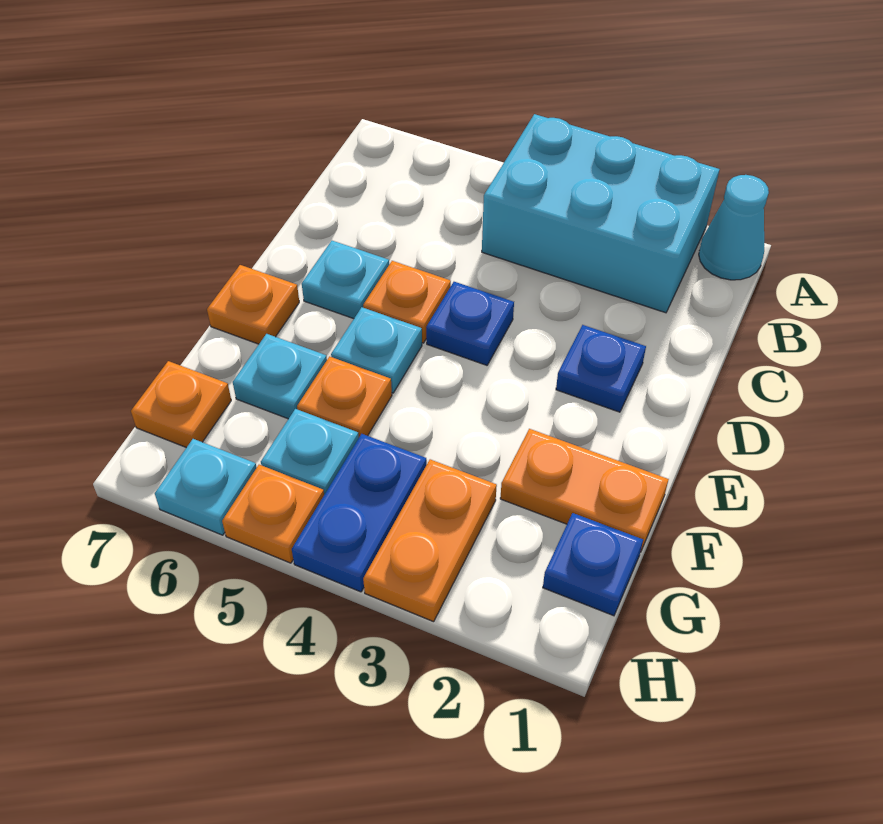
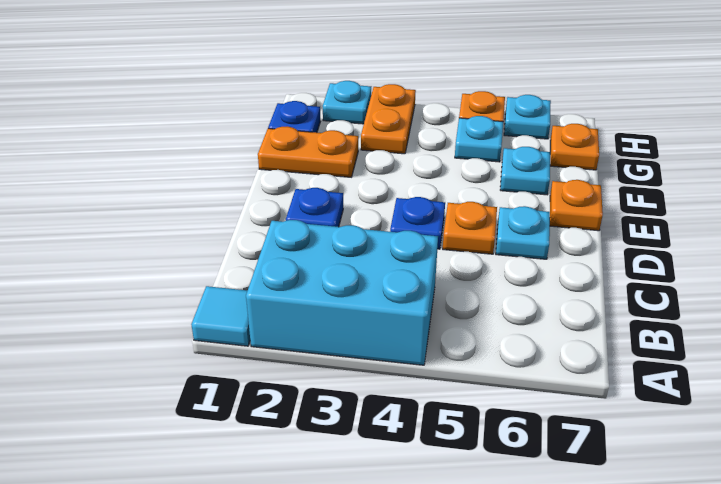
cyan 1x1 cone [699,175,769,280] -> cyan 1x1 tile [191,286,250,346]
cyan 1x1 plate [331,307,422,393] -> cyan 1x1 plate moved to [323,81,371,124]
orange 1x1 plate [297,356,392,437] -> none
blue 1x2 plate [292,434,427,592] -> none

